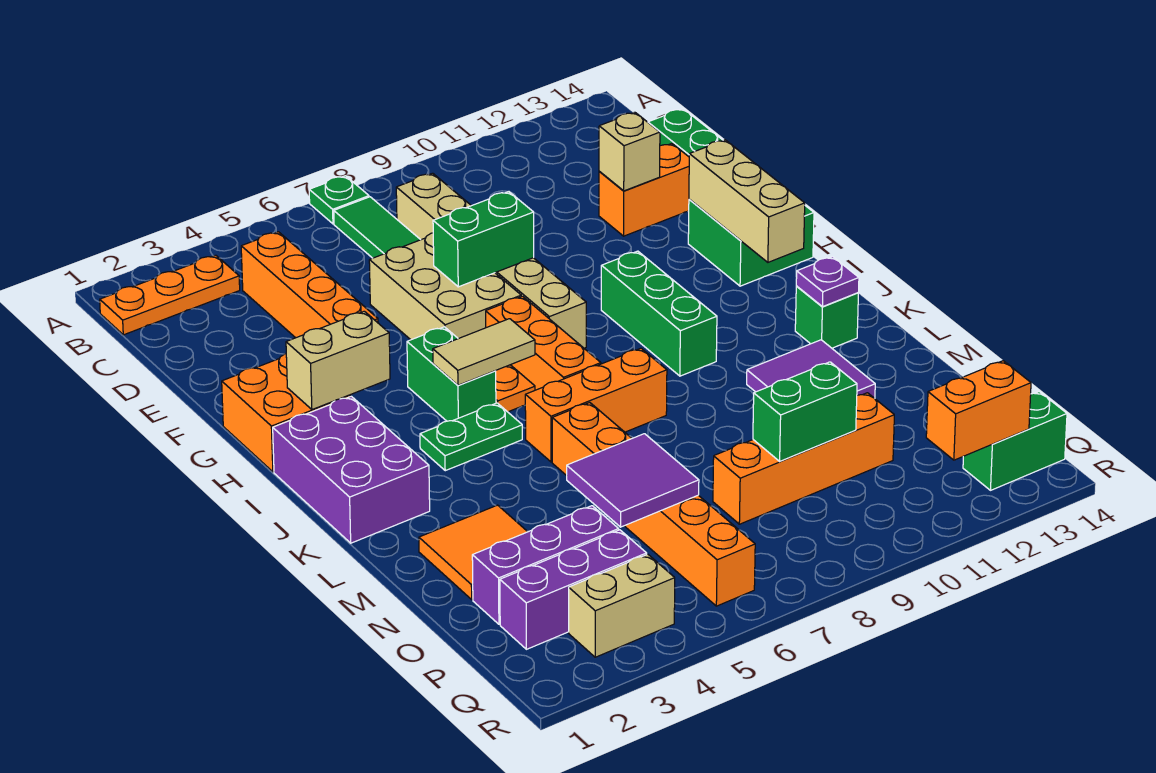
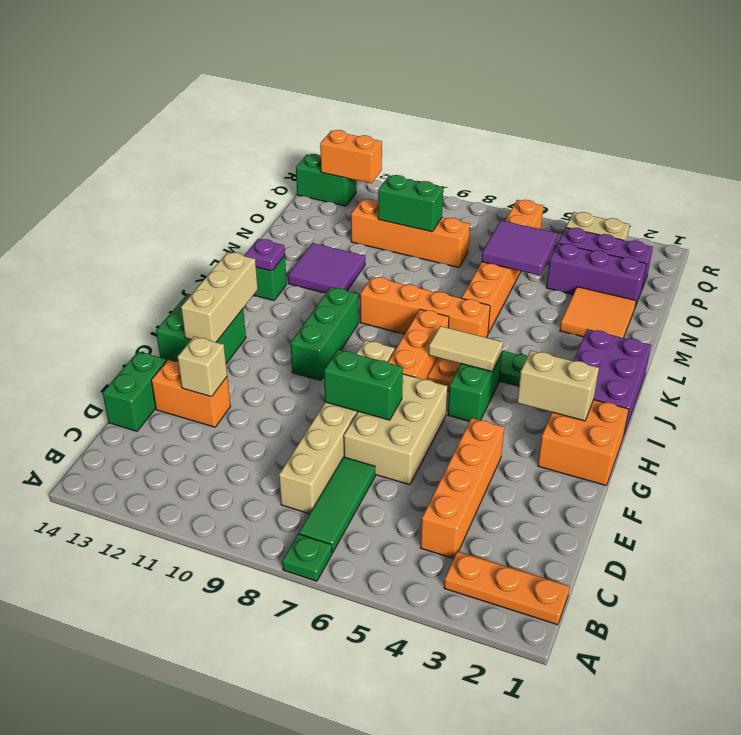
orange 1x3 brick [525,348,667,462] -> orange 1x4 brick [360,277,490,338]

